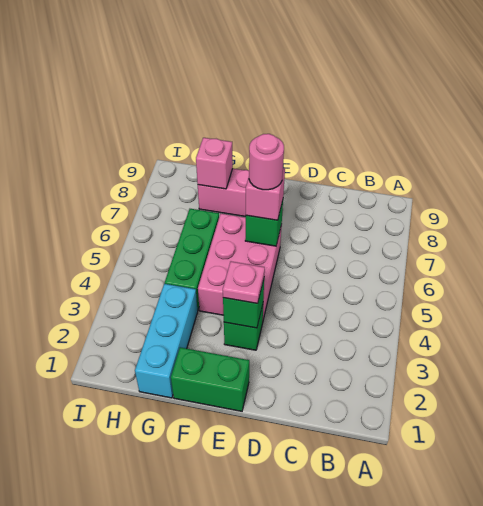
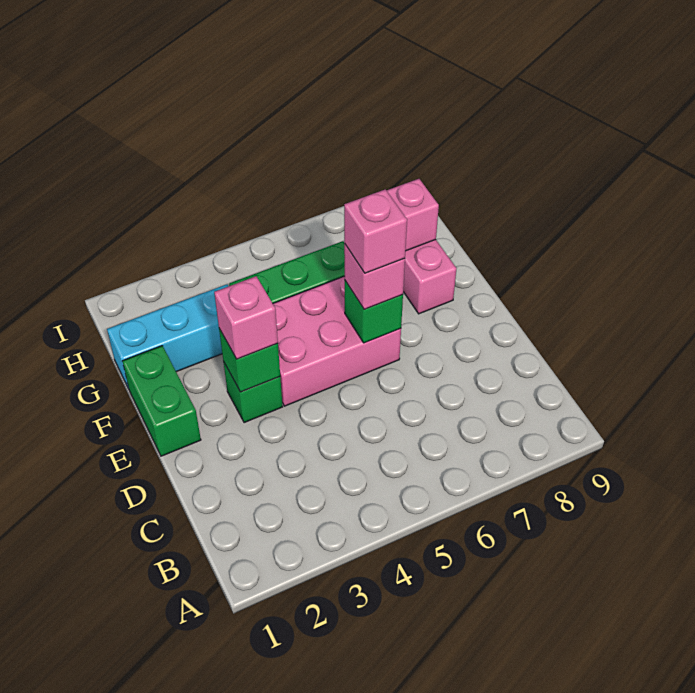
pink 1x1 plate [223,261,265,303] -> pink 1x1 brick [214,276,278,359]
pink 1x1 round brick [249,134,284,190] -> pink 1x1 brick [344,189,407,273]

